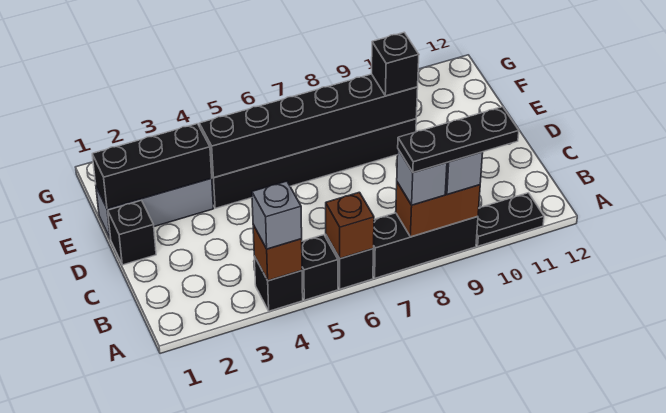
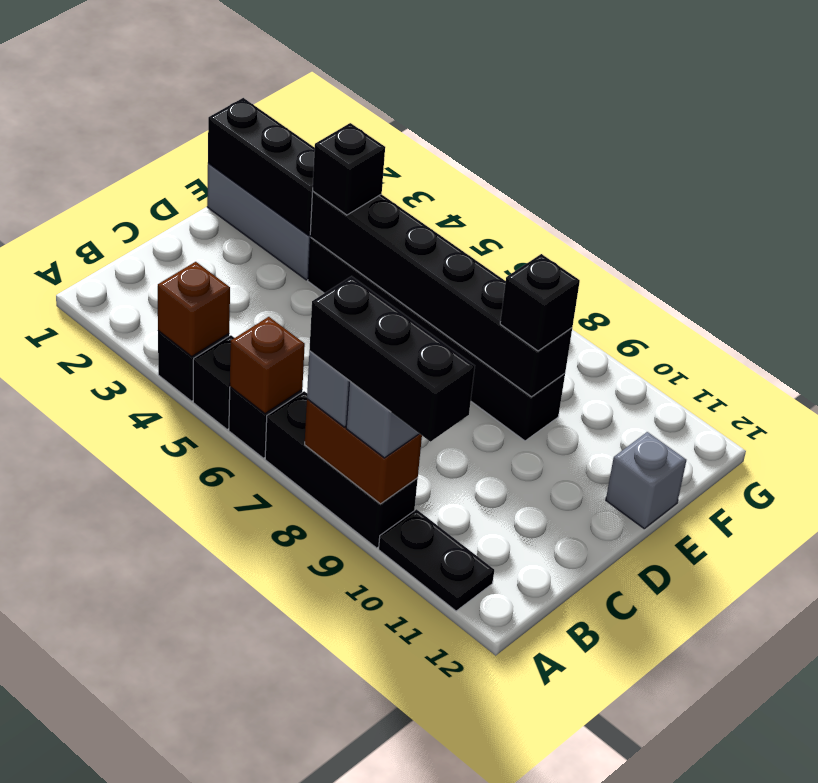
grey 1x1 brick [252,181,302,249] -> grey 1x1 brick moved to [606,432,686,529]
black 1x3 plate [398,107,519,173] -> black 1x3 brick [309,276,475,442]
black 1x1 brick [108,200,156,265] -> black 1x1 brick moved to [313,123,385,215]

